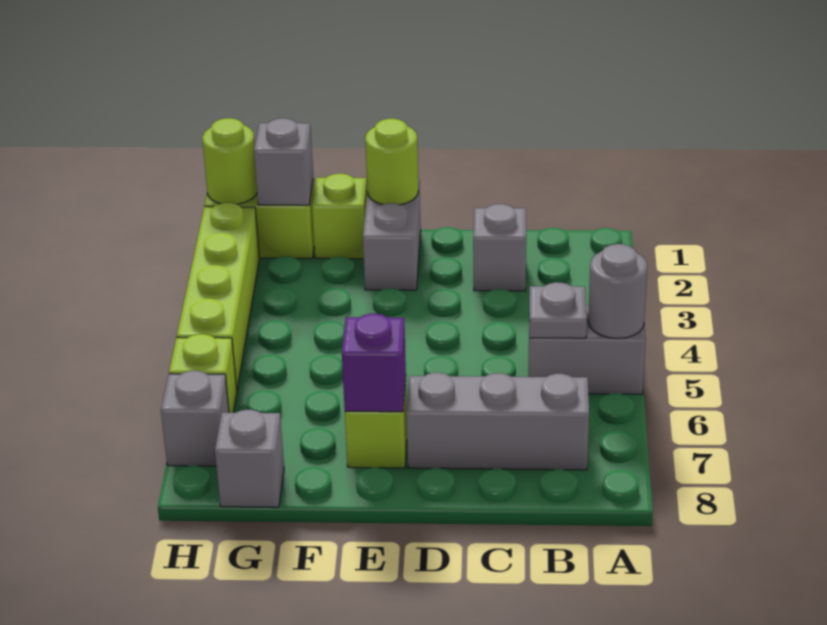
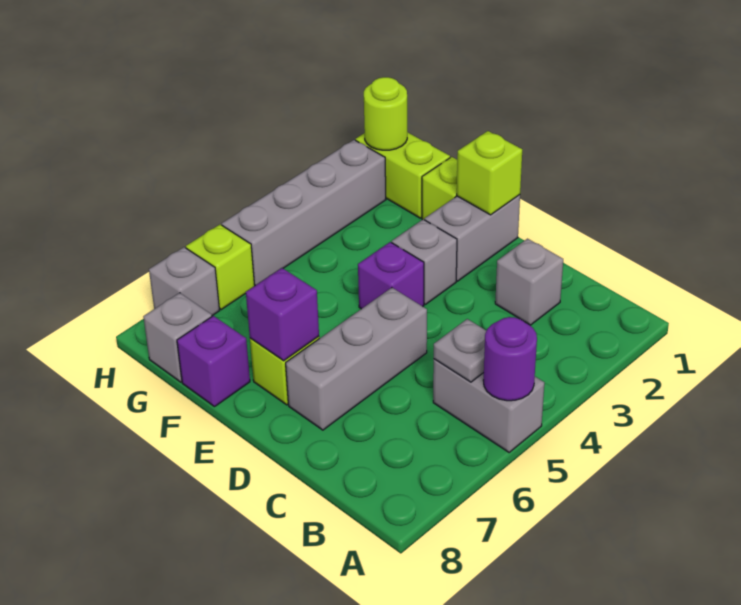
grey 1x1 round brick [588,244,647,338] -> purple 1x1 round brick [483,317,537,401]
grey 1x3 brick [406,373,589,470] -> grey 1x3 brick turned to [286,288,427,430]
lime 1x1 round brick [365,119,418,205] -> lime 1x1 brick [457,131,522,215]
none -> purple 1x1 brick [358,242,424,309]
none -> purple 1x1 brick [177,316,250,407]
grey 1x1 brick [254,118,313,205] -> grey 1x1 brick moved to [392,219,457,304]
lime 1x4 brick [177,203,259,389] -> grey 1x4 brick [222,140,386,285]

